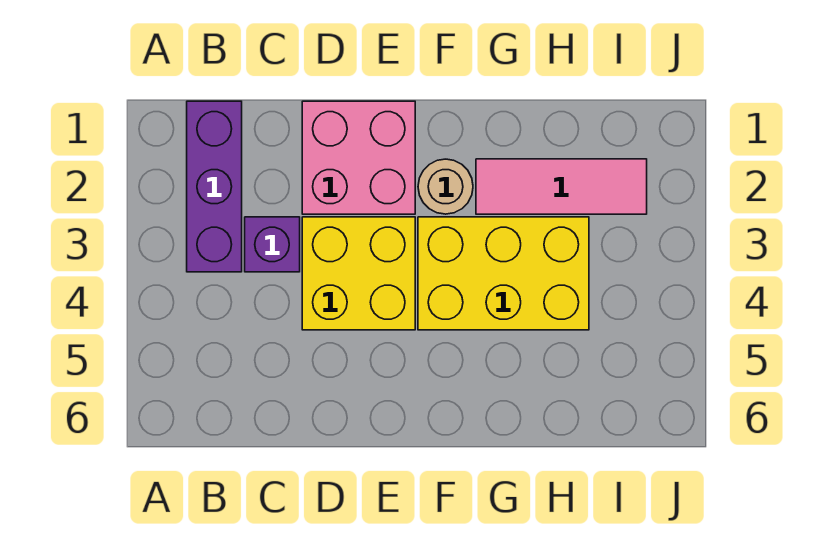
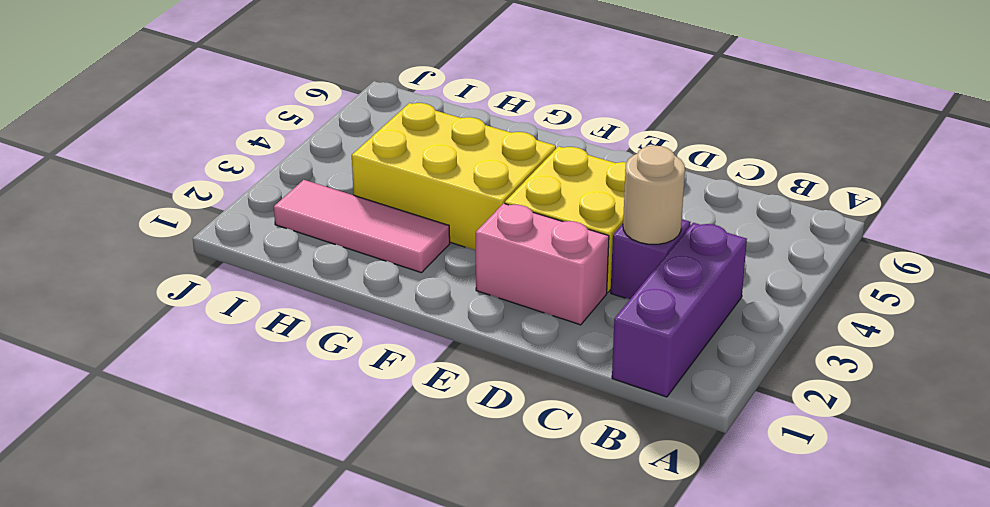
pink 2x2 brick [302,101,415,214] -> pink 1x2 brick [476,203,609,325]
tan 1x1 round brick [418,159,473,214] -> tan 1x1 round brick moved to [623,146,685,244]

